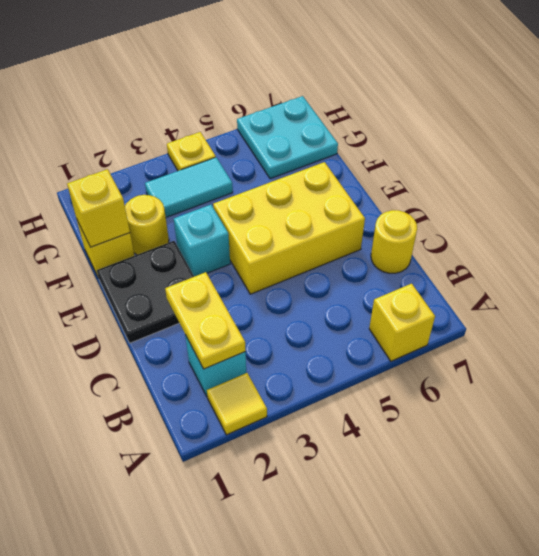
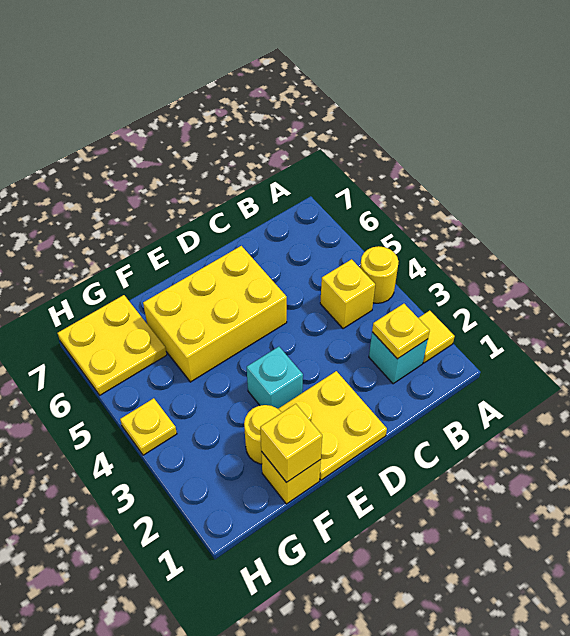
yellow 1x1 brick [369,284,435,361] -> yellow 1x1 brick moved to [320,259,375,329]
yellow 1x2 plate [165,272,246,369] -> yellow 1x1 plate [372,304,430,359]
yellow 1x1 round brick [371,210,417,273] -> yellow 1x1 round brick moved to [360,246,399,303]
black 2x2 plate [97,241,194,343] -> yellow 2x2 plate [278,371,387,480]
yellow 2x3 brick [213,162,365,294] -> yellow 2x3 brick turned to [143,246,287,382]
cyan 1x2 tile [145,158,233,217] -> none
cyan 2x2 plate [237,96,338,179] -> yellow 2x2 plate [58,295,167,395]

